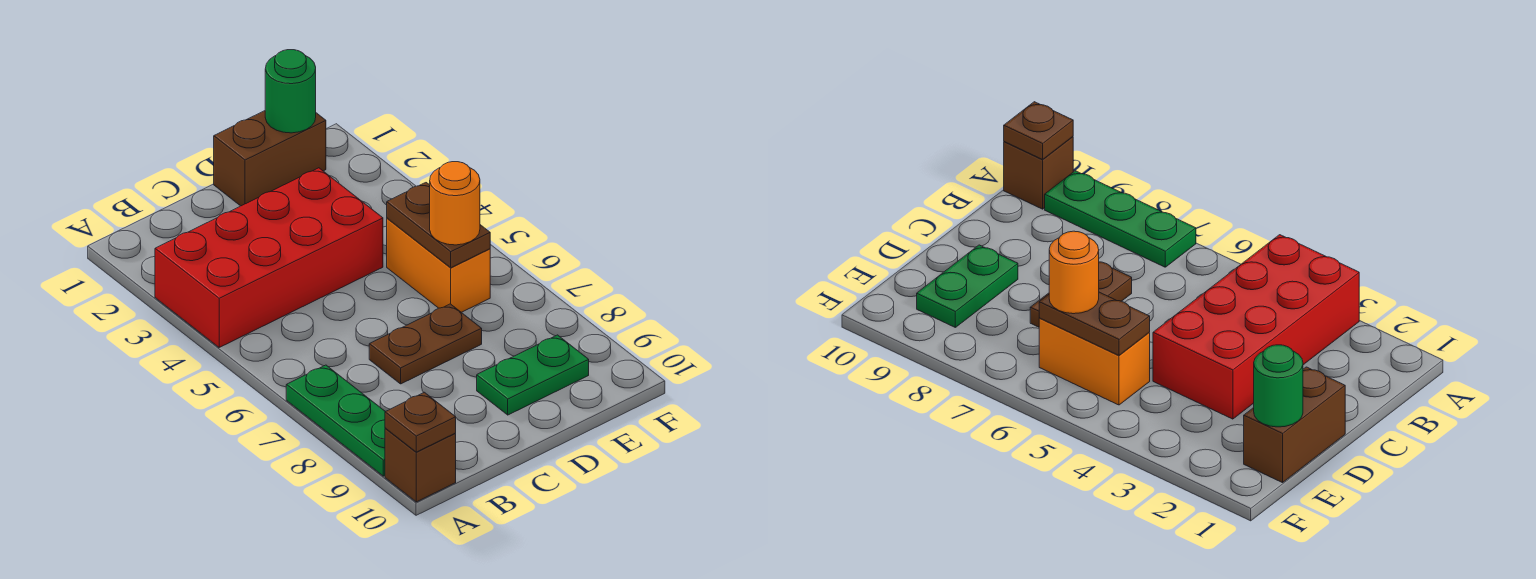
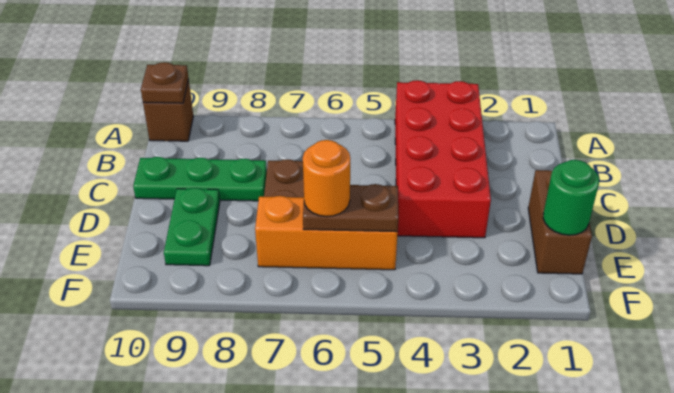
green 1x3 plate [286,365,385,476] -> green 1x3 plate moved to [133,157,267,201]
orange 1x2 brick [387,218,490,312] -> orange 1x3 brick [255,196,398,270]

